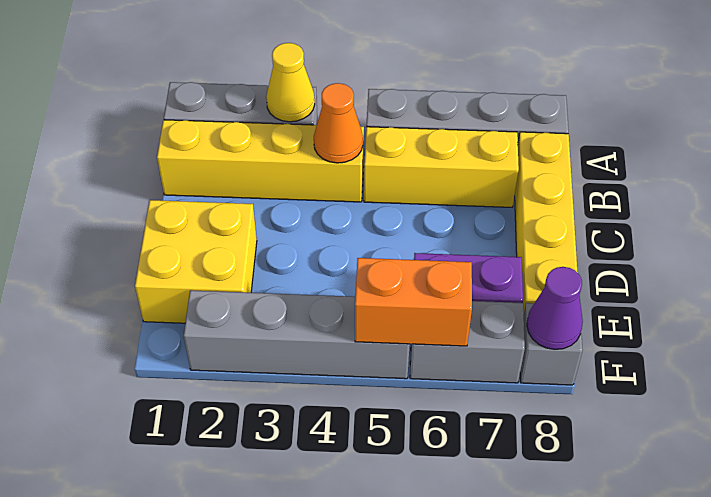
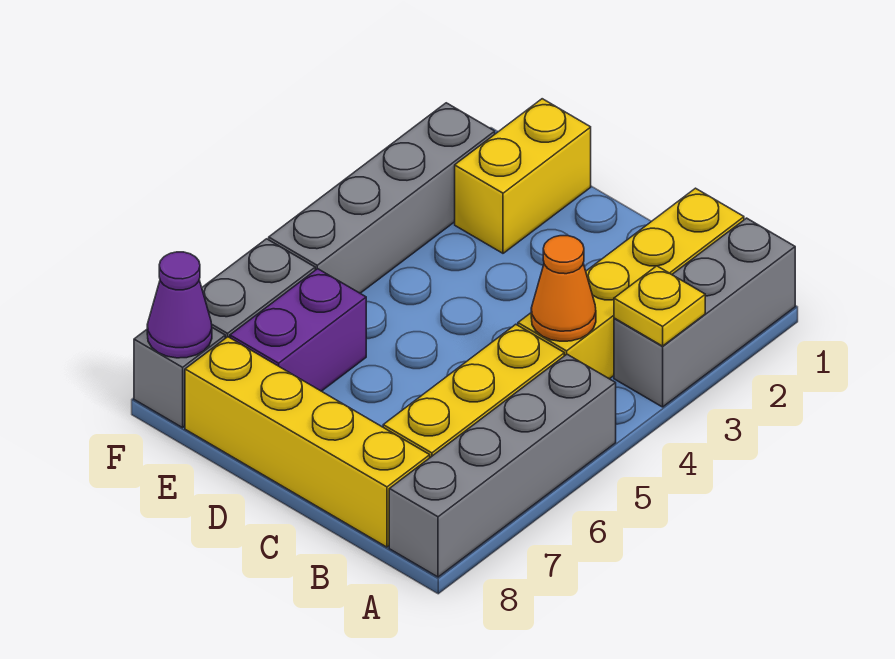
yellow 1x1 cone [266,43,315,122] -> yellow 1x1 plate [614,266,705,346]
yellow 2x2 brick [135,200,257,323] -> yellow 1x2 brick [455,99,591,253]
orange 1x2 brick [355,258,472,346] -> none

